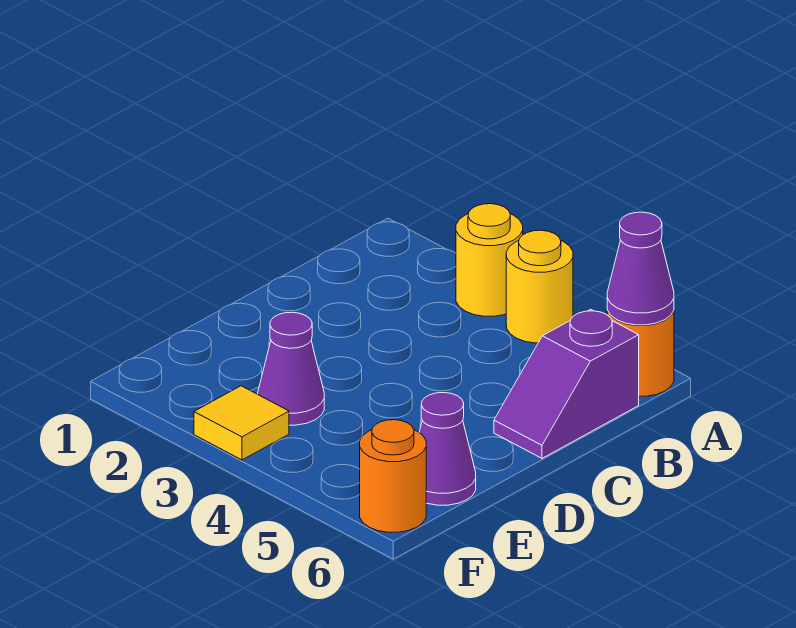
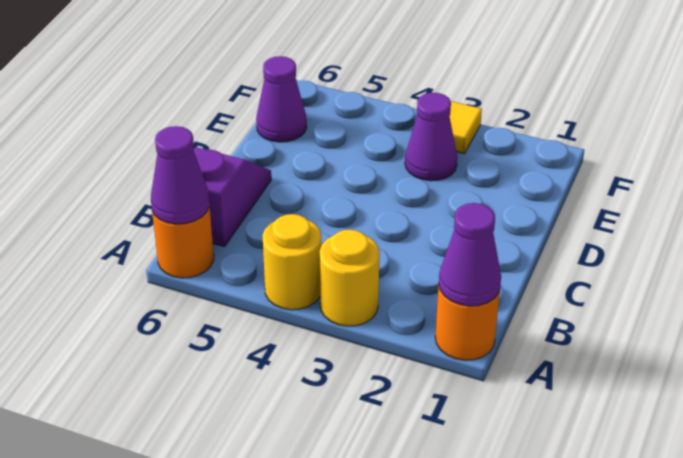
none -> purple 1x1 cone [439,203,501,306]
orange 1x1 round brick [360,420,426,532] -> orange 1x1 round brick moved to [435,286,500,360]

